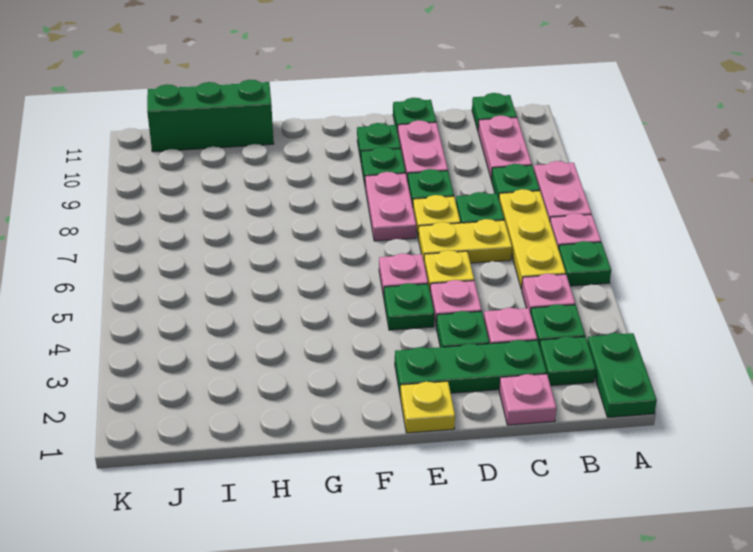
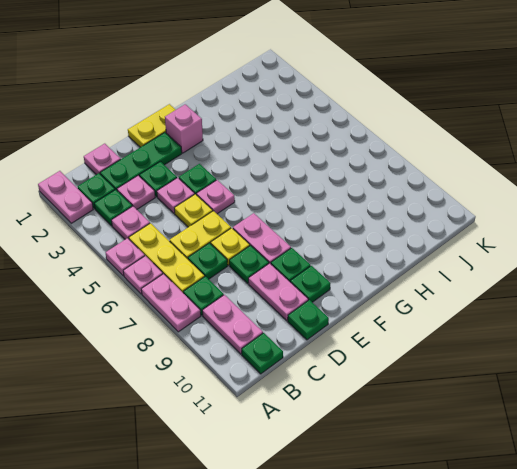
green 1x2 plate [587,333,657,417] -> pink 1x2 plate [38,171,93,223]
green 1x1 plate [559,241,611,286] -> pink 1x1 plate [106,238,145,276]
yellow 1x1 plate [400,381,455,433] -> yellow 1x2 plate [128,104,176,147]
none -> pink 1x1 brick [165,104,203,153]
green 1x3 brick [147,80,274,152] -> none

